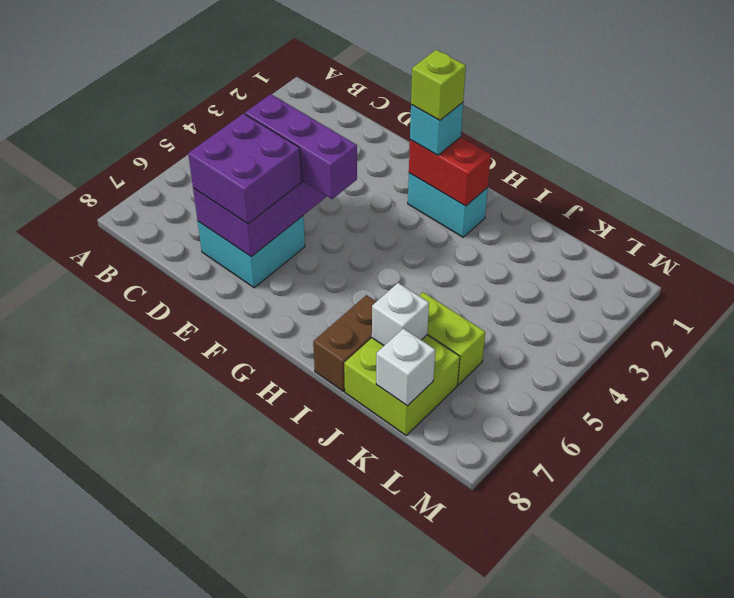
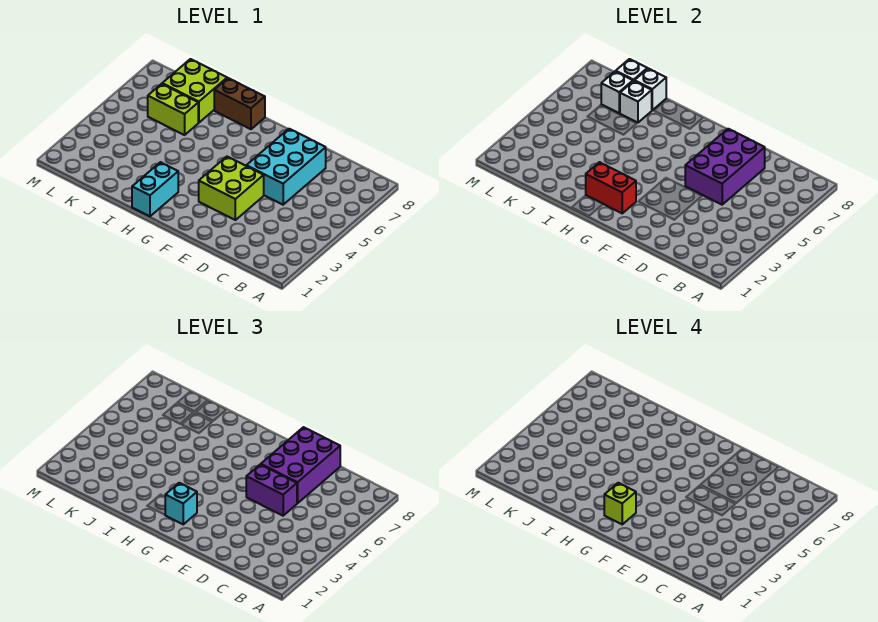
purple 1x3 brick [245,94,357,199] -> purple 1x2 brick [246,465,297,516]
cyan 2x2 brick [198,216,305,288] -> cyan 2x3 brick [246,129,326,205]
purple 2x2 brick [188,114,302,224] -> purple 2x3 brick [261,427,340,503]
none -> lime 2x2 brick [199,157,264,220]
cyan 1x2 brick [408,173,488,237] -> cyan 1x2 brick turned to [132,162,178,216]
brown 1x2 brick [313,295,376,391] -> brown 1x2 brick turned to [214,78,265,129]
none -> white 1x1 brick [635,68,666,110]
none -> white 1x1 brick [601,71,633,113]

